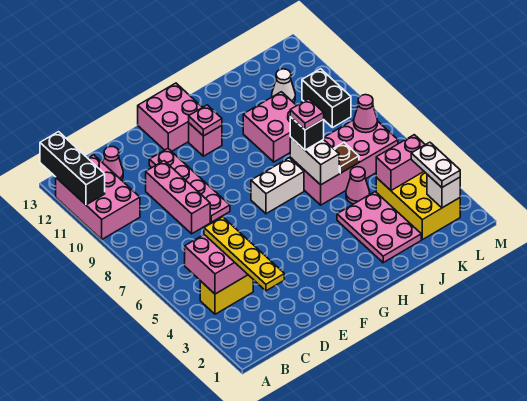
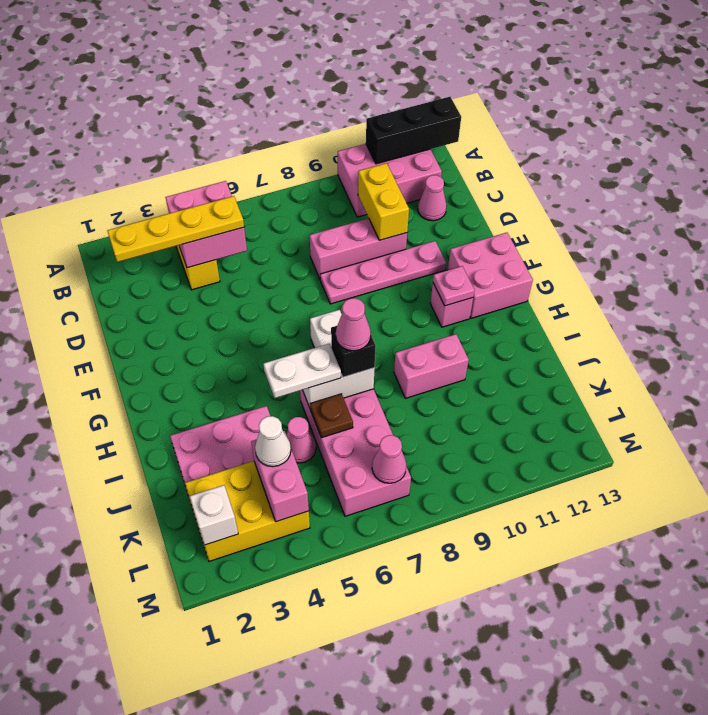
none -> yellow 1x2 brick [358,163,409,240]
pink 1x1 plate [290,99,324,130] -> pink 1x1 cone [336,298,371,351]
pink 2x2 brick [243,92,297,162] -> pink 1x2 brick [394,334,469,398]
white 1x1 cone [272,69,295,103] -> white 1x1 cone moved to [255,416,291,467]
white 1x2 plate [411,142,460,187] -> white 1x2 plate moved to [264,344,341,398]
black 1x2 brick [302,69,351,128] -> none

